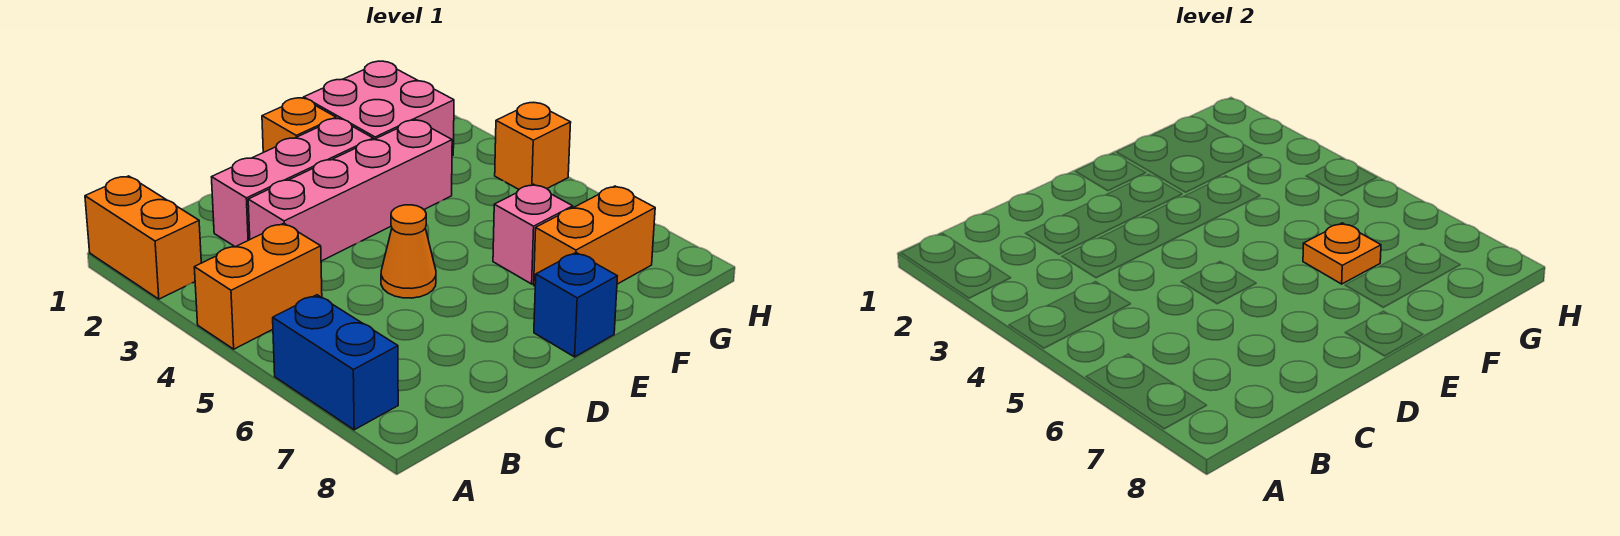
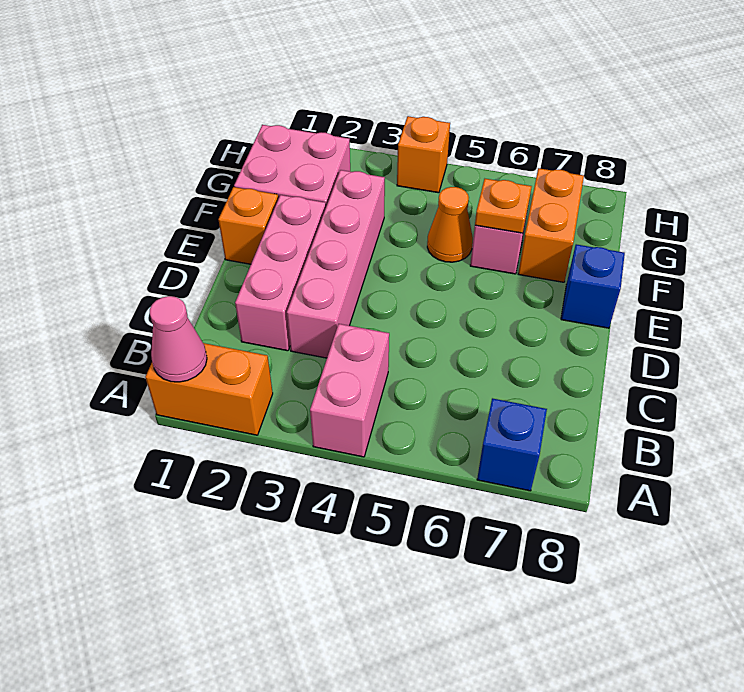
none -> pink 1x1 cone [150,296,207,382]
orange 1x2 brick [194,223,322,349] -> pink 1x2 brick [310,324,389,457]
blue 1x2 brick [273,295,398,430] -> blue 1x1 brick [477,398,547,491]
orange 1x1 cone [381,205,436,298] -> orange 1x1 cone moved to [427,187,473,262]

